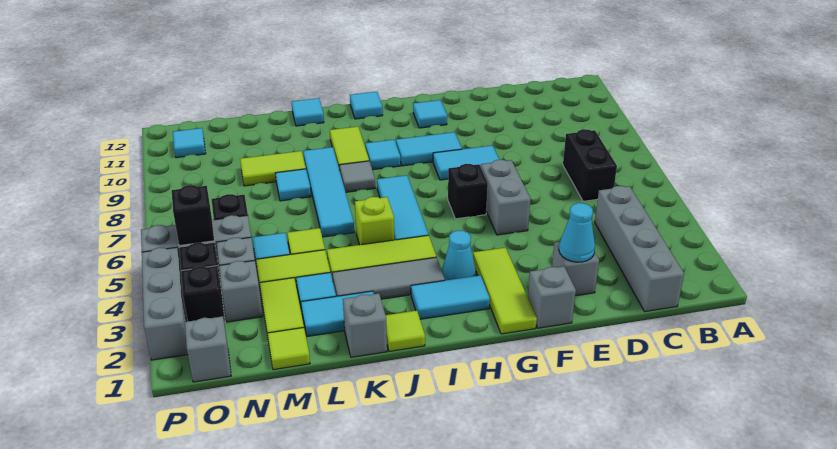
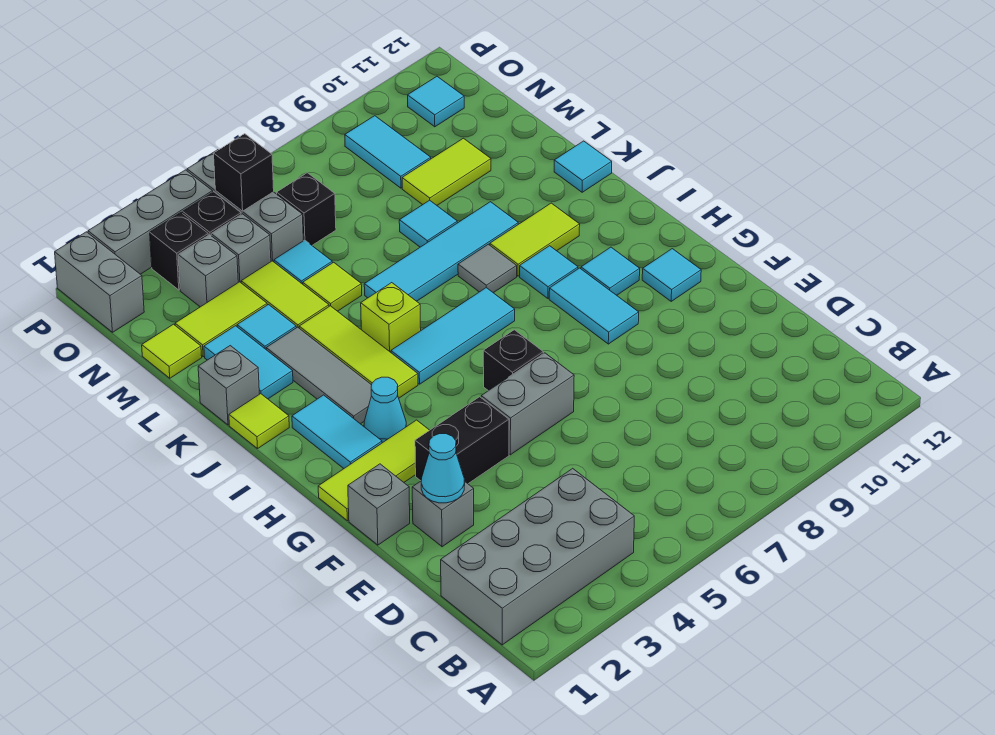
grey 1x4 brick [595,186,684,312] -> grey 2x4 brick [441,468,634,645]
black 1x2 brick [563,129,617,201] -> black 1x2 brick moved to [415,397,509,484]
cyan 1x2 tile [433,145,499,180] -> cyan 1x2 tile moved to [345,116,431,188]
cyan 1x1 tile [350,92,383,119] -> cyan 1x1 tile moved to [581,247,640,295]
lime 1x2 tile [240,151,306,186] -> lime 1x2 tile turned to [402,138,491,205]
grey 1x1 brick [185,316,231,382] -> grey 1x2 brick [55,232,144,332]

